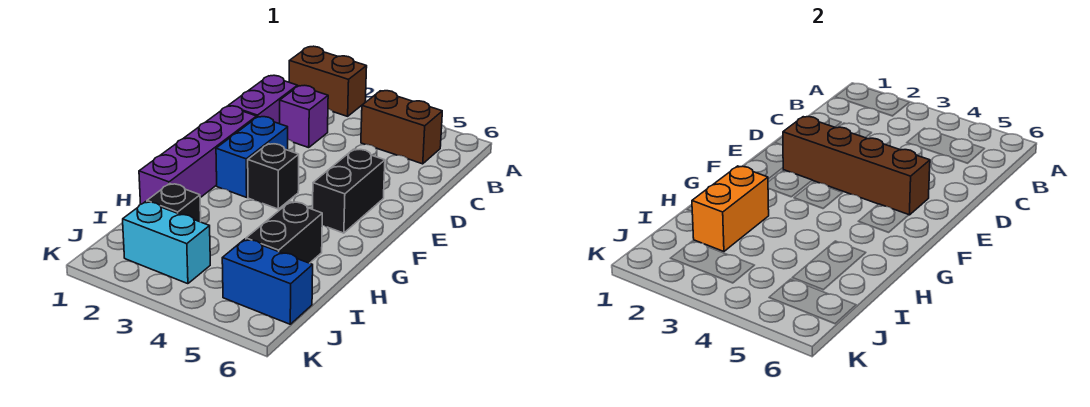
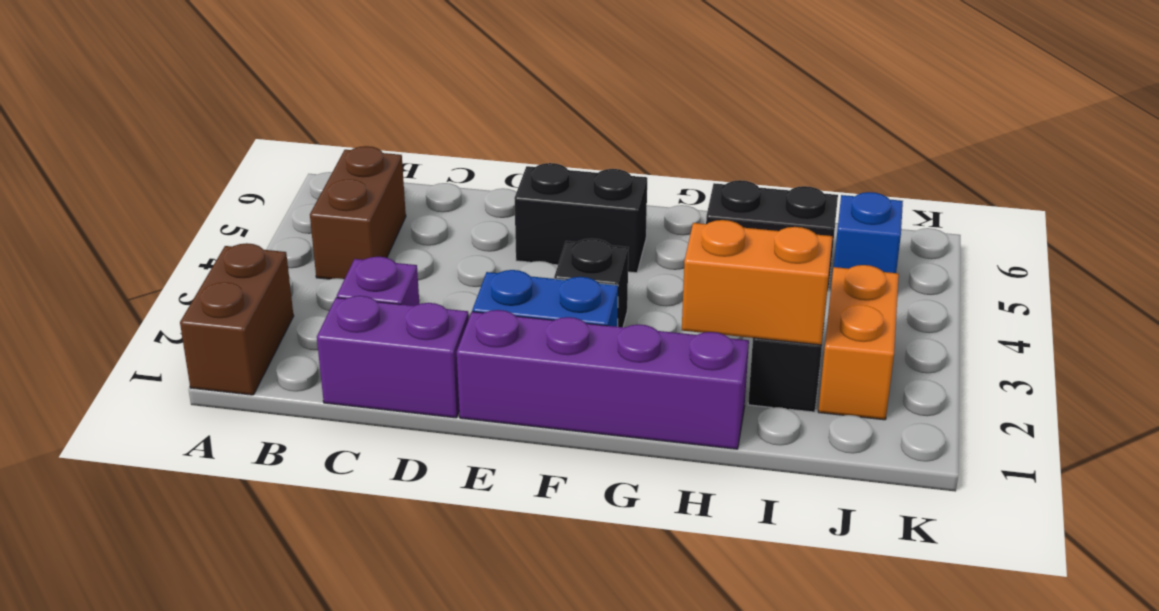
brown 1x4 brick [783,117,930,215] -> none
cyan 1x2 brick [123,202,210,284] -> orange 1x2 brick [818,265,899,420]
blue 1x2 brick [222,239,313,324] -> blue 1x1 brick [834,192,903,273]

